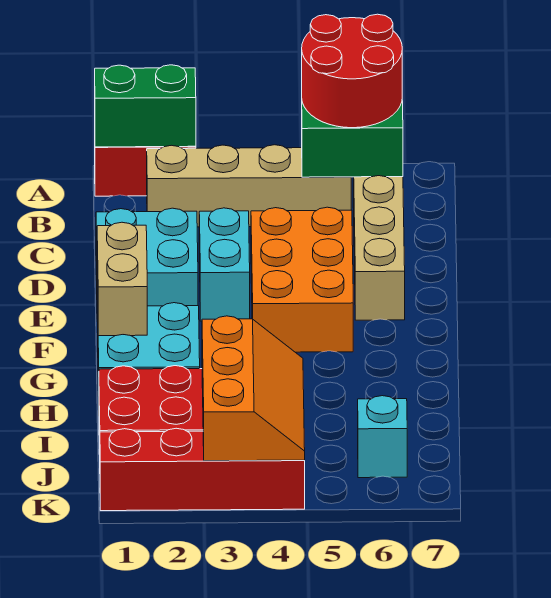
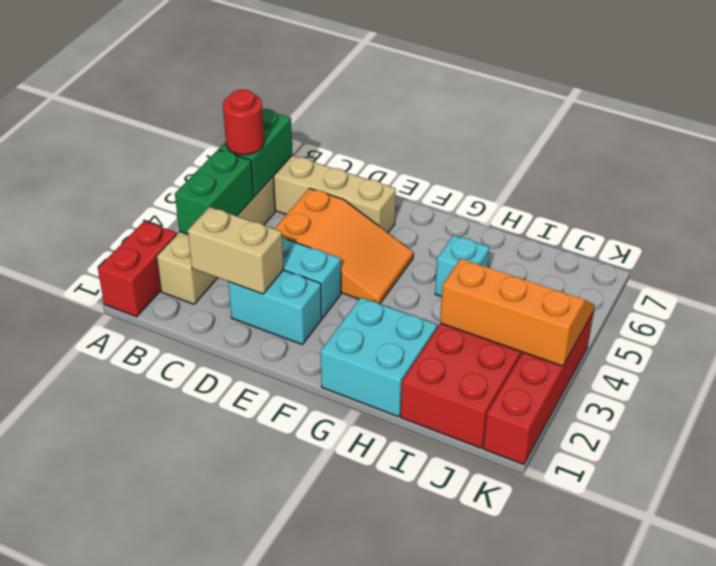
green 1x2 brick [95,65,196,147] -> green 1x2 brick moved to [175,150,254,234]
red 2x2 round brick [302,14,402,128] -> red 1x1 round brick [223,89,264,155]
cyan 2x2 brick [96,208,198,322] -> cyan 1x2 brick [228,270,322,345]
orange 2x3 brick [251,207,353,352] -> orange 2x3 slope [274,188,413,304]
tan 1x2 brick [97,222,147,336] -> tan 1x2 brick moved to [188,207,284,294]
cyan 1x1 brick [358,396,407,478] -> cyan 1x1 brick moved to [435,235,489,297]

